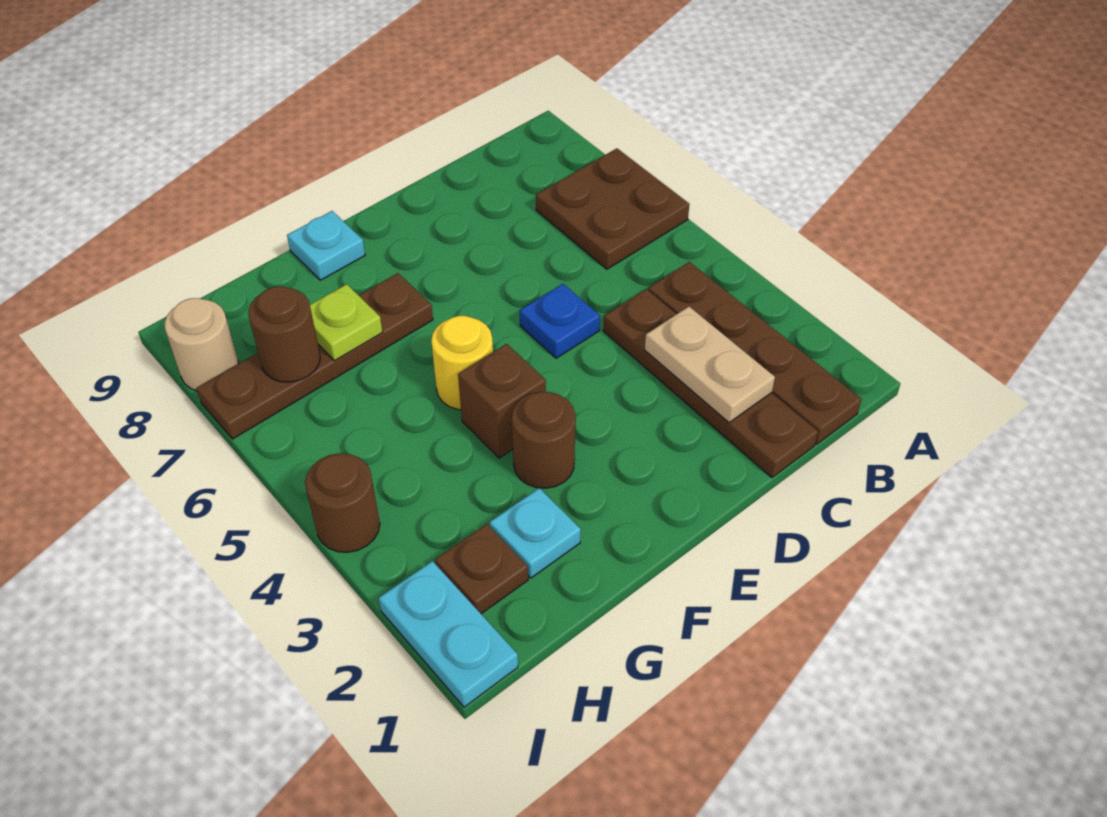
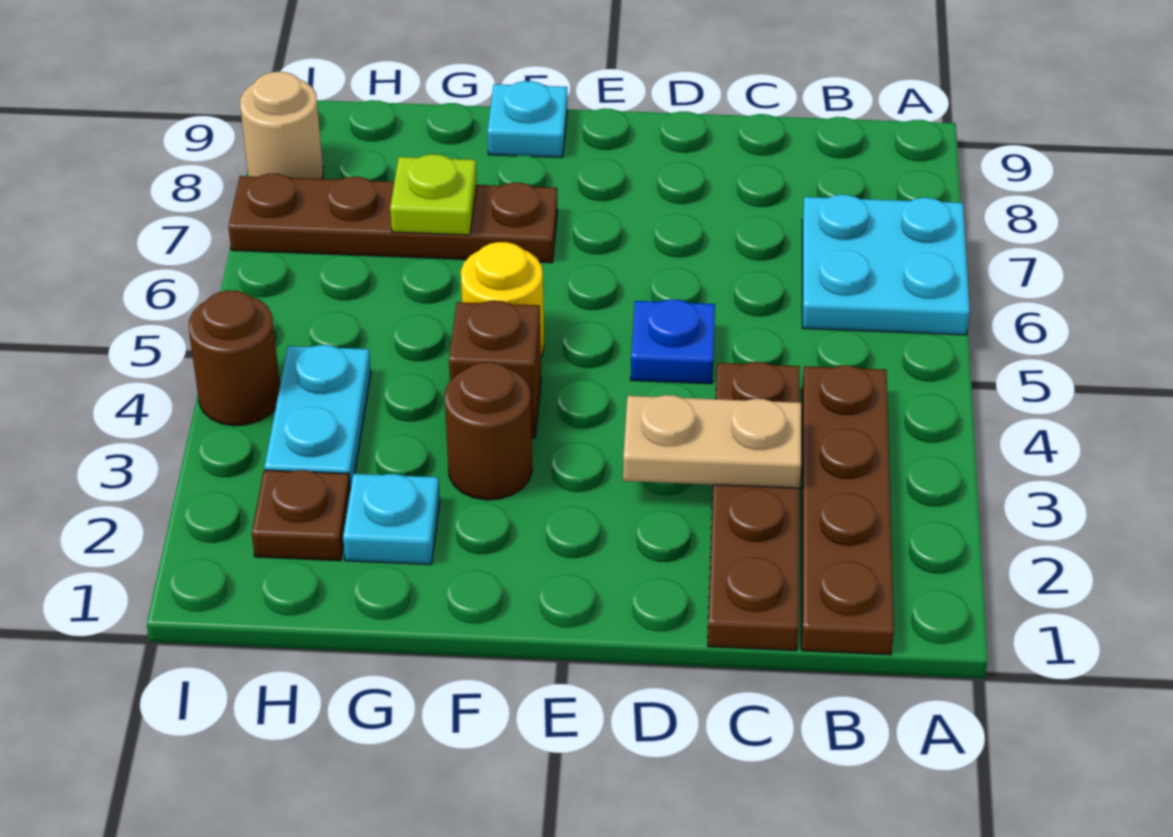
brown 2x2 plate [536,148,689,269] -> cyan 2x2 plate [802,195,970,335]
tan 1x2 plate [645,307,775,423] -> tan 1x2 plate turned to [623,395,802,488]
brown 1x1 round brick [248,286,320,382] -> none
cyan 1x2 plate [379,561,518,707] -> cyan 1x2 plate moved to [264,345,371,490]

